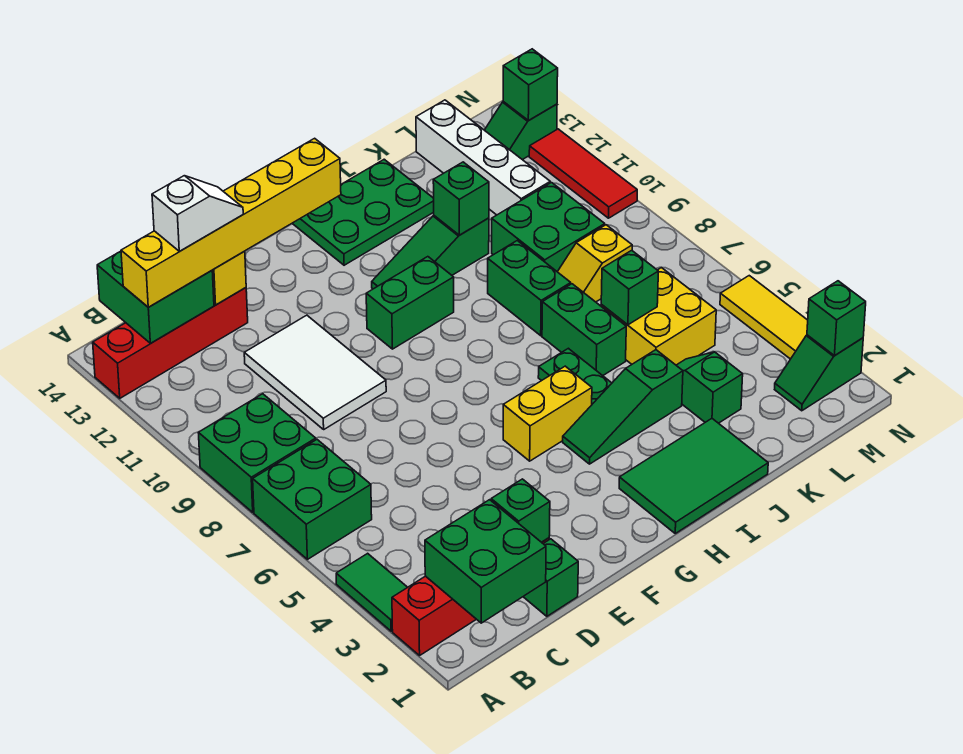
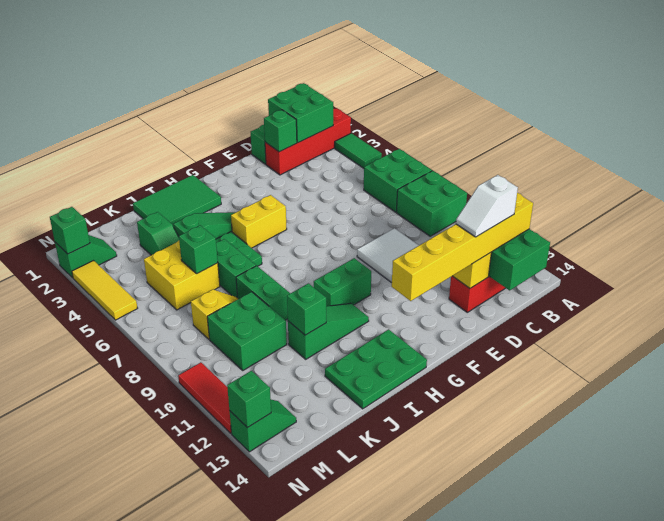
white 1x4 brick [416,100,550,215] -> none

